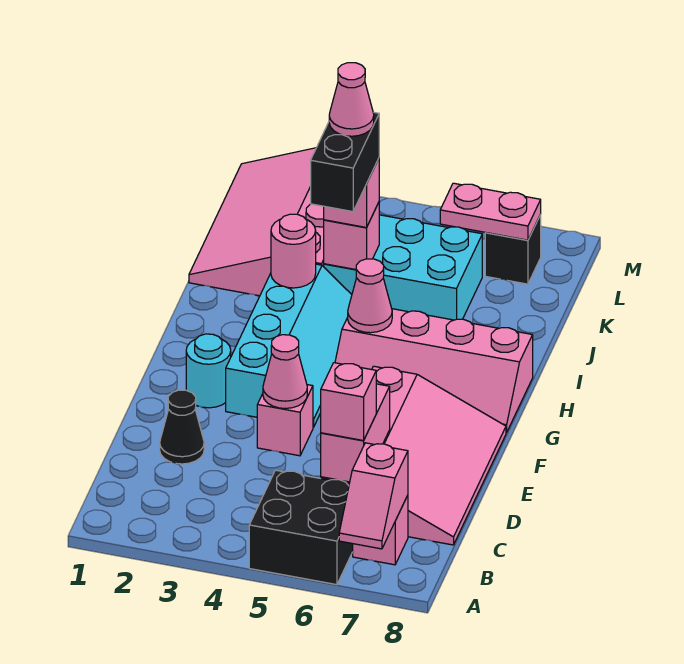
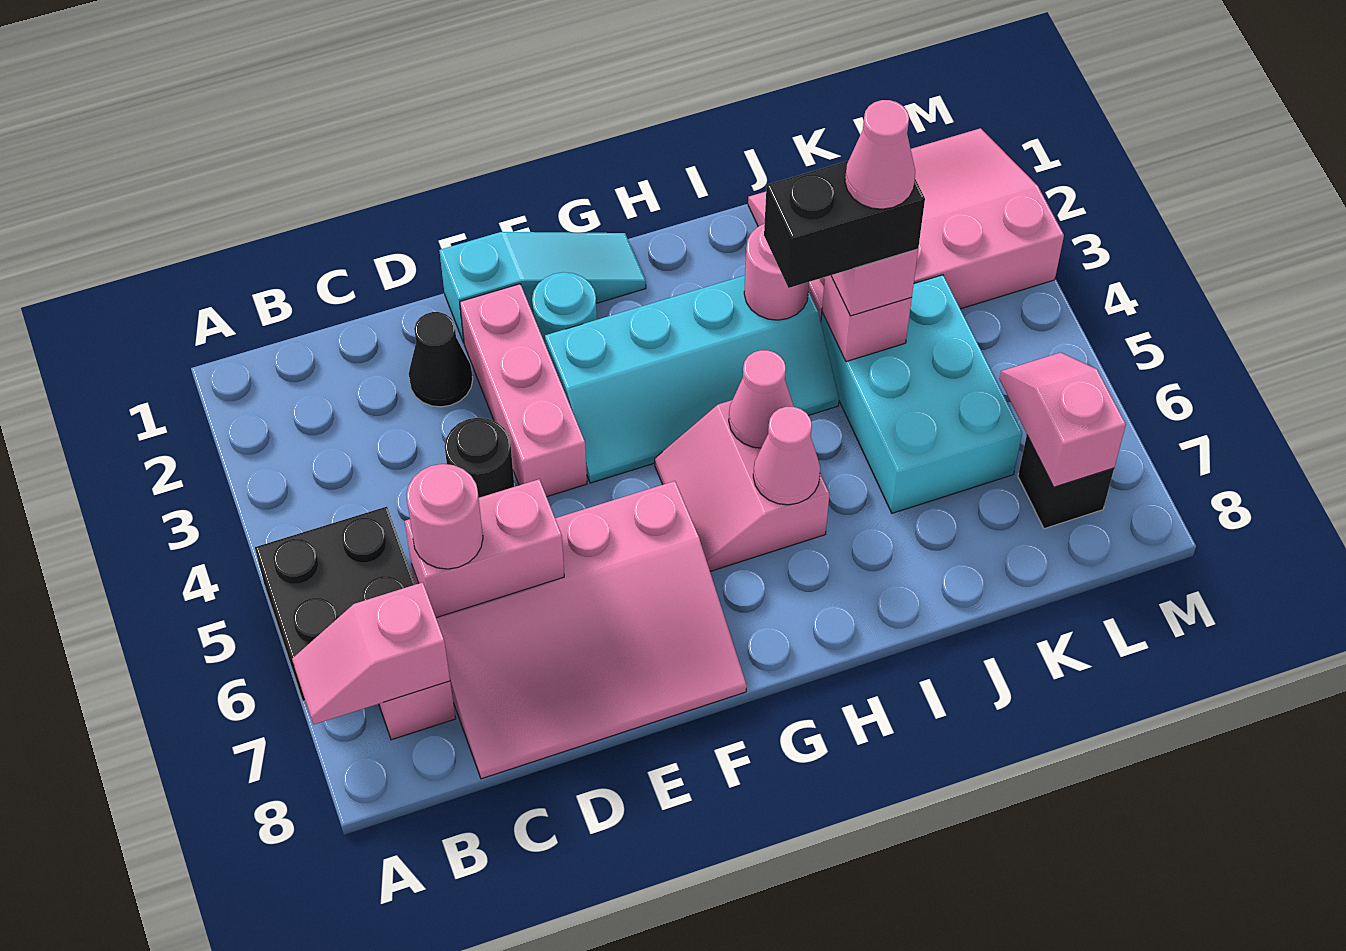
pink 1x1 brick [321,363,376,441] -> pink 1x1 round brick [406,464,483,569]
none -> black 1x1 round brick [445,418,514,498]
none -> cyan 1x3 slope [439,232,646,343]
pink 1x1 brick [257,385,313,456] -> pink 1x3 brick [460,284,587,497]
pink 1x1 cone [263,335,307,408] -> pink 1x1 cone moved to [753,407,820,505]
pink 2x4 slope [335,309,533,433] -> pink 2x2 slope [655,400,830,571]
pink 1x2 plate [440,183,541,240] -> pink 1x2 slope [999,352,1126,487]

